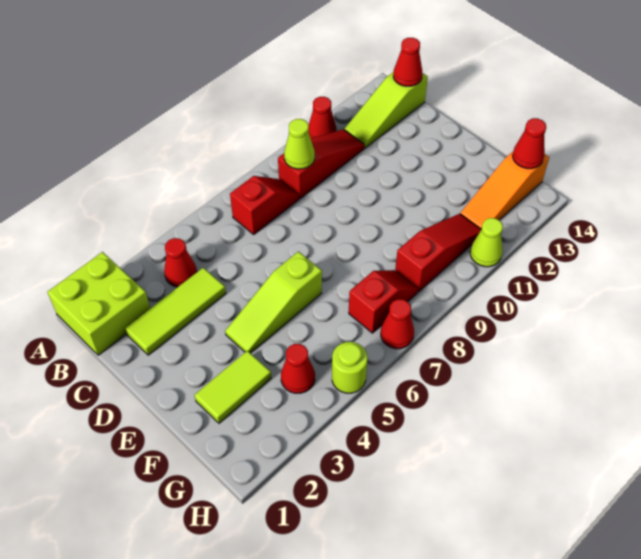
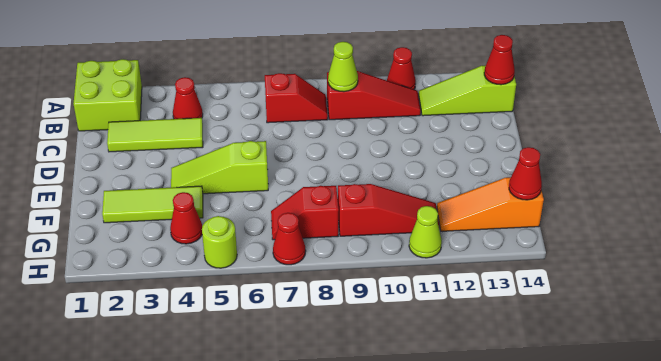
lime 1x2 tile [195,351,271,423] -> lime 1x3 tile [102,186,203,223]
red 1x2 slope [349,270,418,333] -> red 1x2 slope turned to [271,186,339,240]

